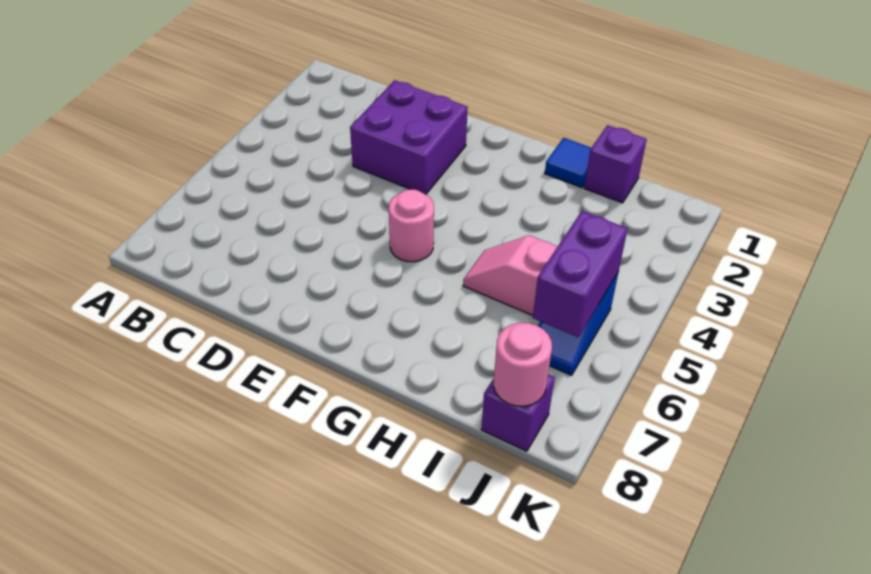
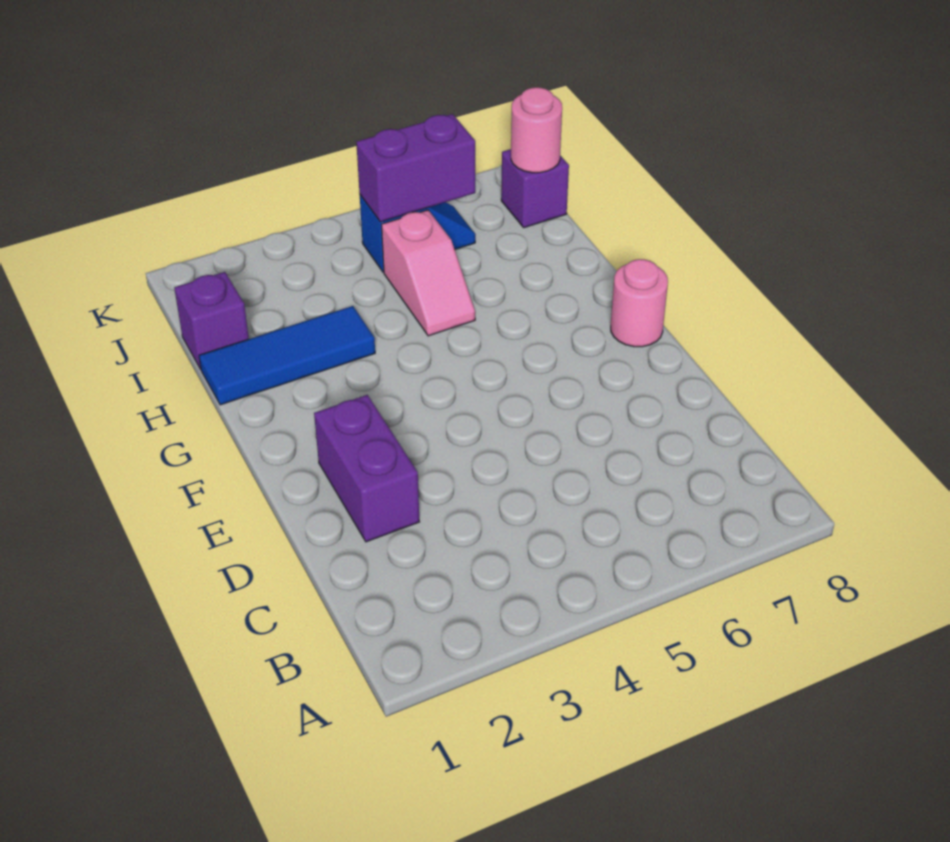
purple 2x2 brick [350,80,468,195] -> purple 1x2 brick [314,395,419,542]
pink 1x1 round brick [389,189,434,262] -> pink 1x1 round brick moved to [611,259,668,347]
blue 1x1 tile [545,138,591,188] -> blue 1x3 tile [199,306,375,405]

